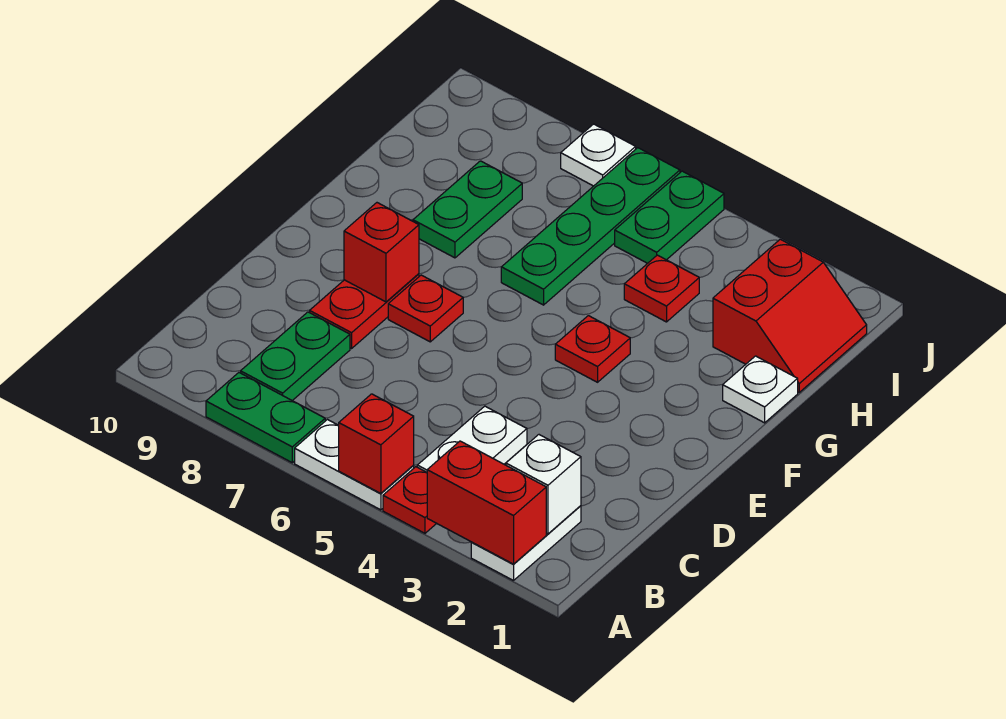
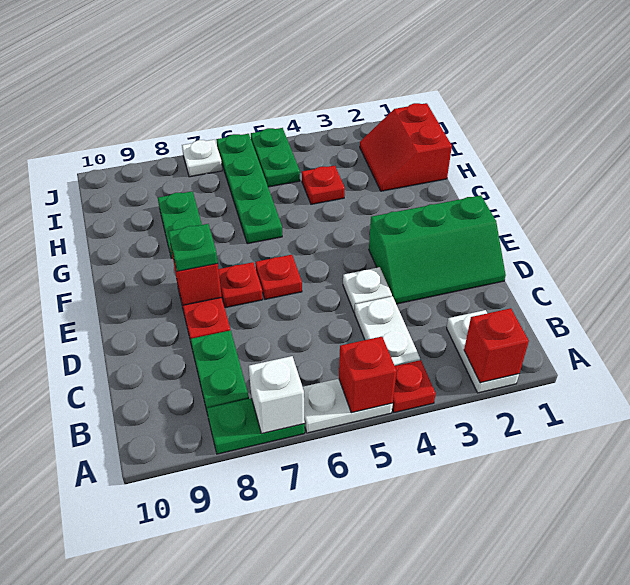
red 1x2 brick [427,441,546,564] -> red 1x1 brick [464,308,529,383]
white 1x1 brick [506,435,581,534] -> white 1x1 brick moved to [249,356,305,433]
none -> green 2x3 slope [369,195,506,304]
none -> green 1x1 plate [168,224,218,271]
red 1x1 plate [555,316,630,382] -> red 1x1 plate moved to [255,255,302,299]
white 1x1 plate [723,356,798,423] -> white 1x1 plate moved to [343,267,392,313]
red 2x2 slope [713,239,867,392] -> red 2x2 slope turned to [360,103,452,191]

